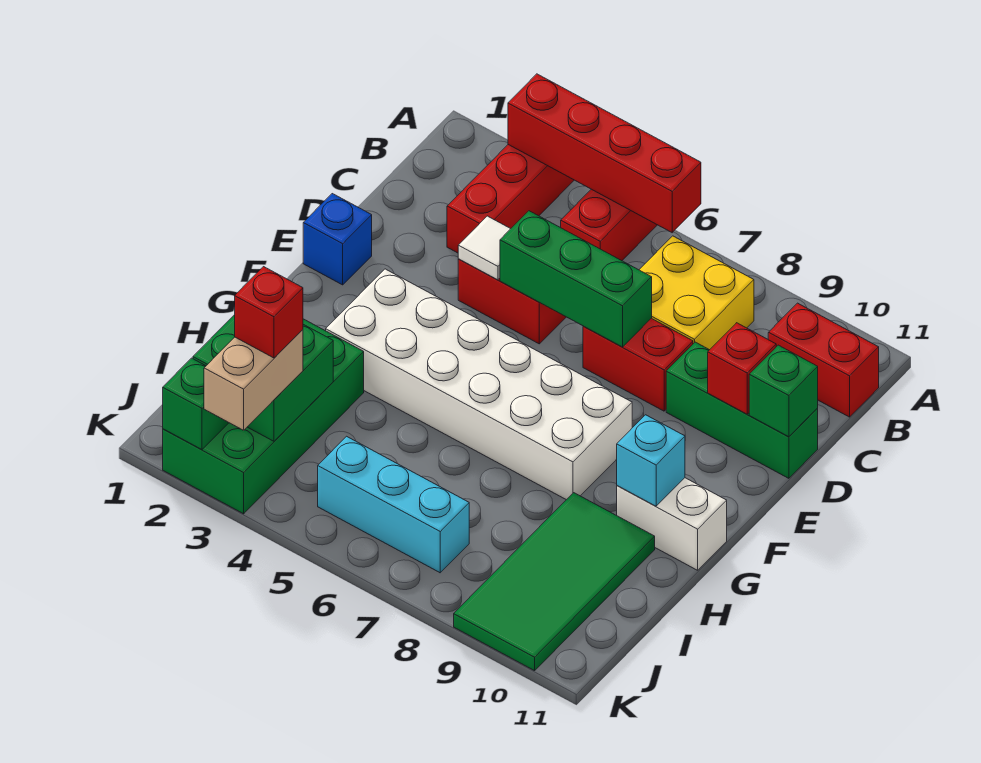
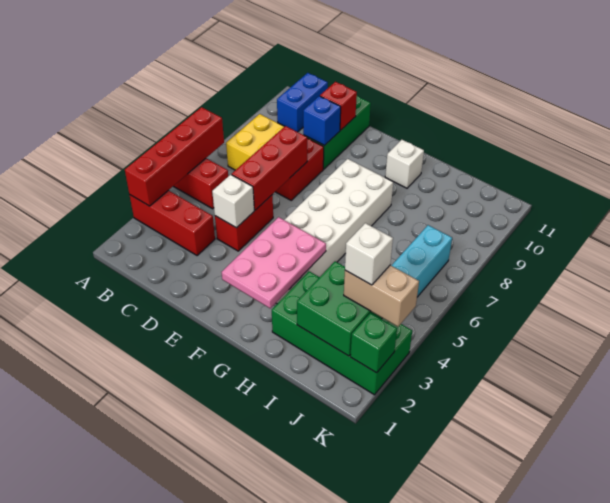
red 1x2 brick [768,303,879,417] -> blue 1x2 brick [277,73,328,132]
white 1x1 tile [458,216,510,280] -> white 1x1 brick [212,175,254,228]
green 1x3 brick [500,211,652,347] -> red 1x3 brick [232,126,308,210]
green 1x1 brick [749,345,818,437] -> none
blue 1x1 brick [303,194,372,285] -> blue 1x1 brick moved to [303,96,341,146]
none -> pink 2x3 plate [222,217,326,308]
white 1x2 brick [617,478,727,570] -> white 1x1 brick [385,140,424,188]
cyan 1x1 brick [617,415,685,506] -> none
green 2x4 tile [454,493,655,671] -> none
red 1x1 brick [235,267,303,358] -> white 1x1 brick [345,223,393,285]

